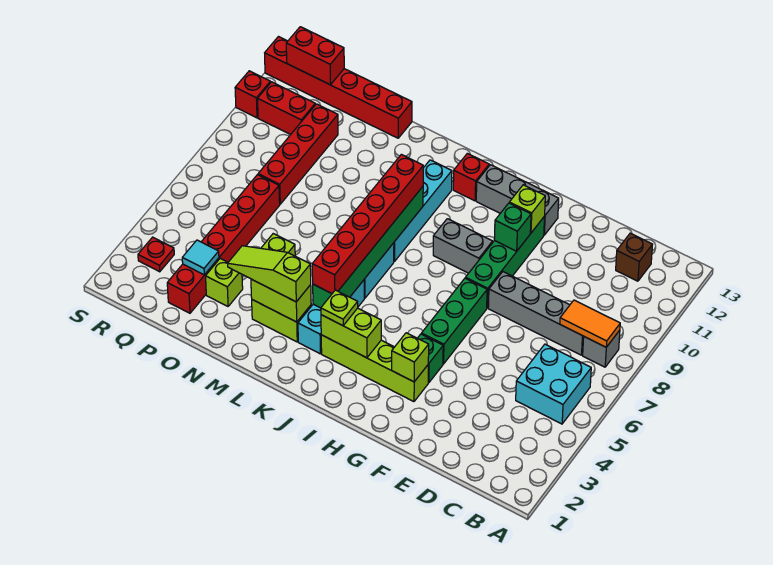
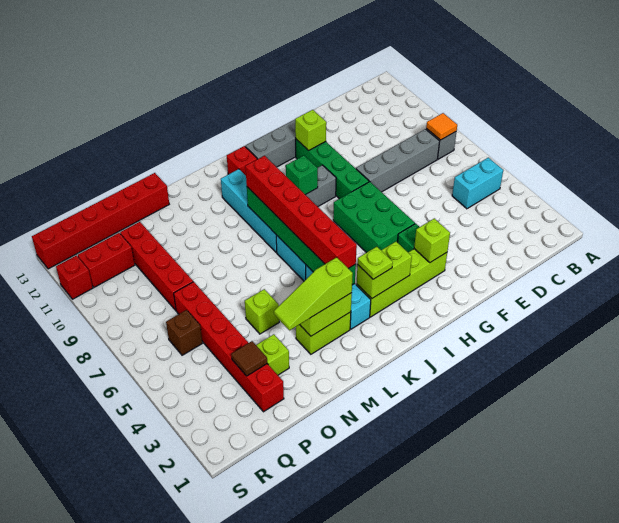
cyan 2x2 brick [516,344,591,424] -> cyan 1x2 brick [452,158,503,209]
orange 1x2 tile [560,300,620,347] -> orange 1x1 tile [426,113,457,140]
brown 1x1 brick [616,233,653,281] -> brown 1x1 brick moved to [166,310,202,355]
green 1x3 brick [421,278,487,364] -> green 2x3 brick [333,182,415,253]
green 1x1 brick [494,203,531,251] -> green 1x1 brick moved to [286,156,318,195]
cyan 1x1 tile [182,240,219,275] -> brown 1x1 tile [231,341,267,376]
red 1x2 brick [286,27,344,85] -> none
red 1x1 plate [138,237,174,272] -> none

